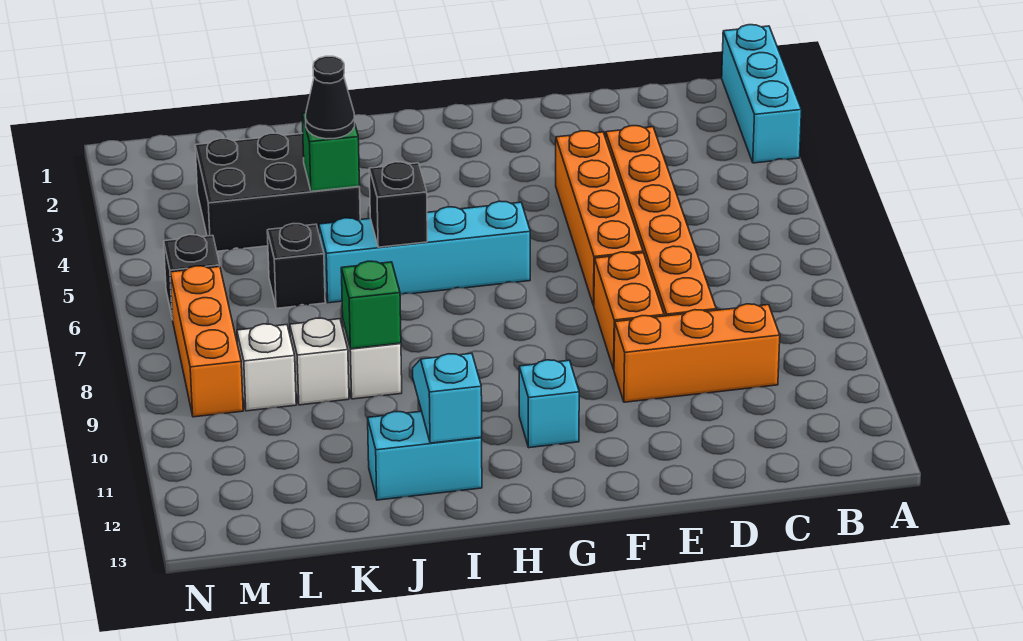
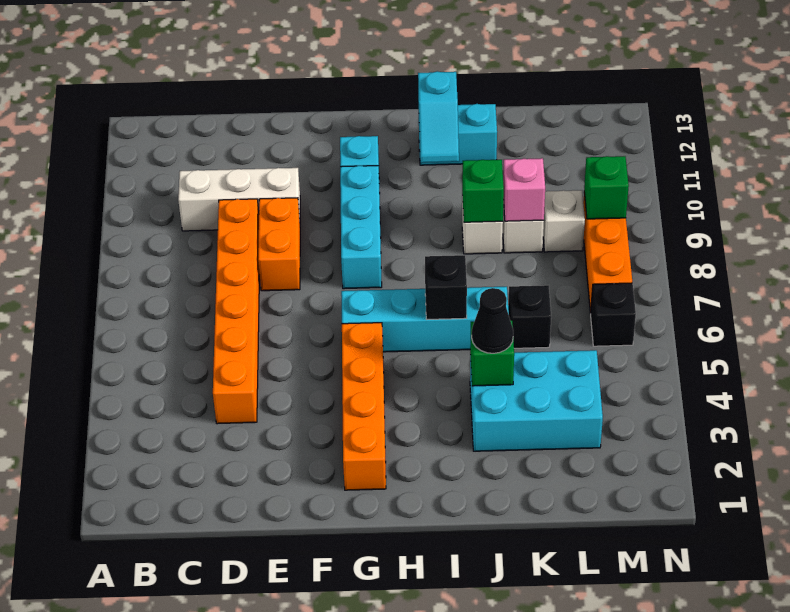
cyan 1x3 brick [722,25,802,163] -> cyan 1x3 brick moved to [340,166,382,289]
orange 1x3 brick [614,304,780,402] -> white 1x3 brick [178,168,300,231]
orange 1x4 brick [556,131,643,306] -> orange 1x4 brick moved to [342,323,386,490]
black 2x3 brick [195,133,360,251] -> cyan 2x3 brick [470,350,603,451]
none -> pink 1x1 brick [503,158,545,221]
none -> green 1x1 brick [584,156,629,219]

